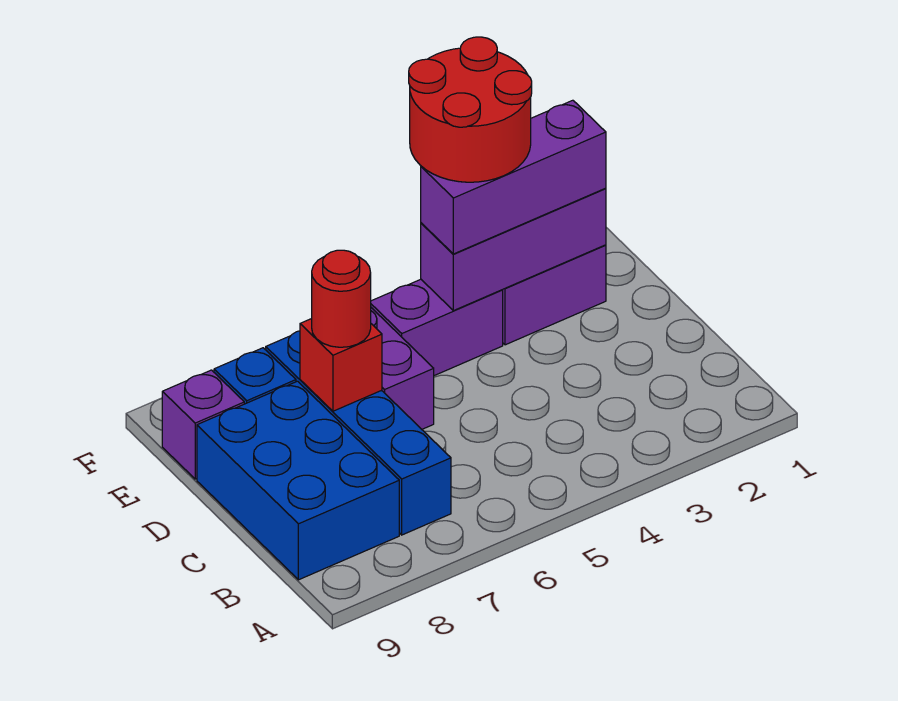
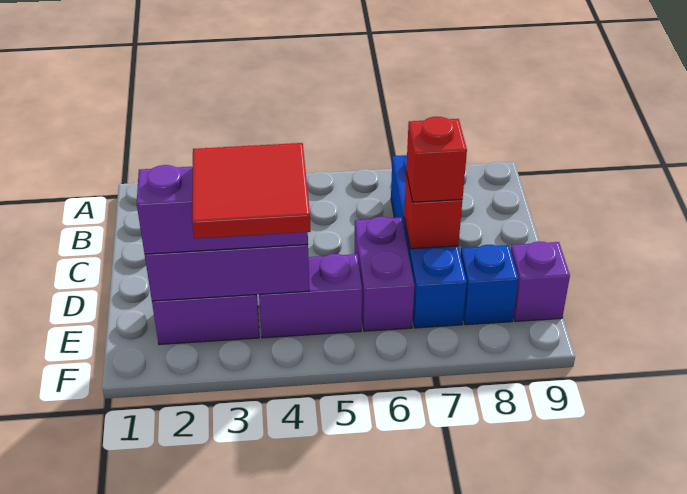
blue 2x3 brick [197,381,399,580] -> none
red 1x1 round brick [312,250,371,347] -> red 1x1 brick [406,117,467,202]
red 2x2 round brick [409,37,532,182] -> red 2x2 tile [192,143,311,239]

